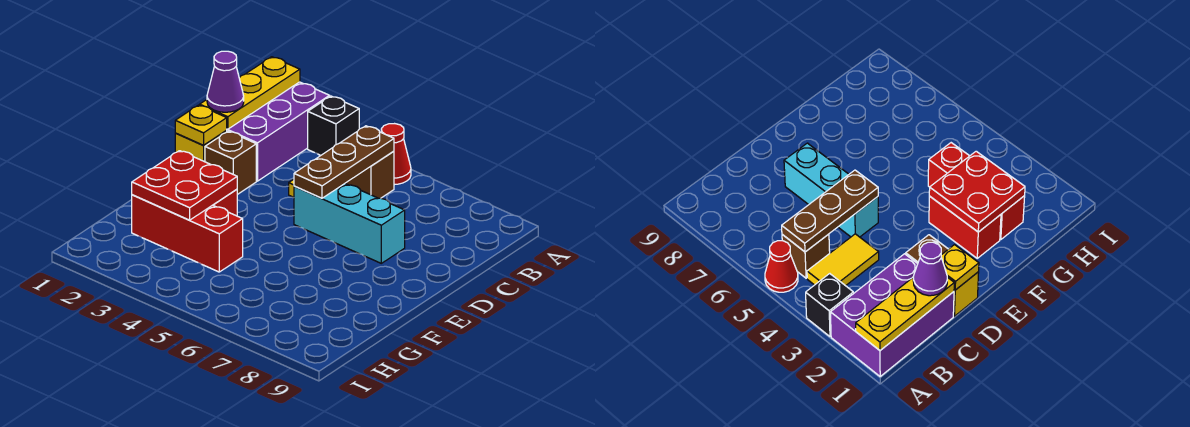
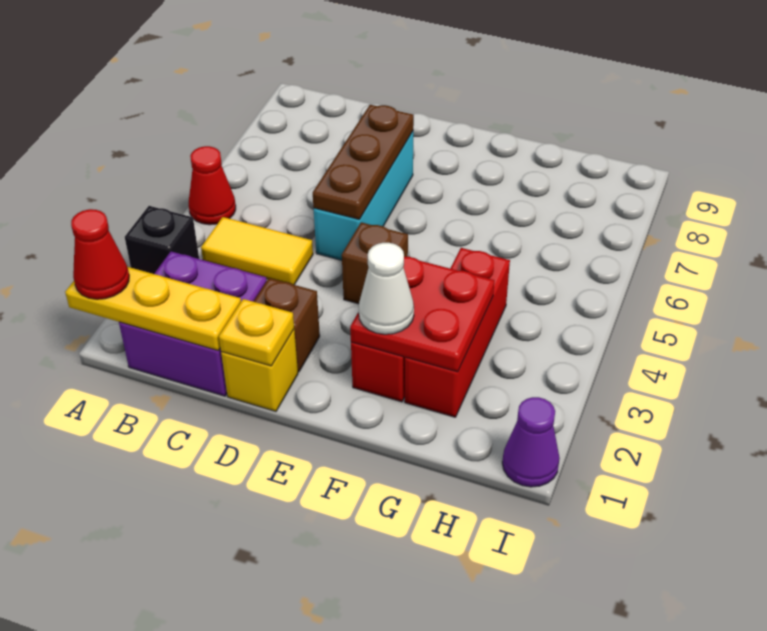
purple 2x3 brick [227,82,330,181] -> purple 2x2 brick [119,252,267,396]
none -> red 1x1 cone [71,209,129,299]
brown 1x1 brick [345,151,394,198] -> brown 1x1 brick moved to [342,222,408,304]
brown 1x3 plate [294,126,394,198] -> brown 1x3 plate turned to [313,105,414,220]
purple 1x1 cone [207,51,244,112] -> purple 1x1 cone moved to [502,397,560,487]
none -> white 1x1 cone [359,243,414,334]

